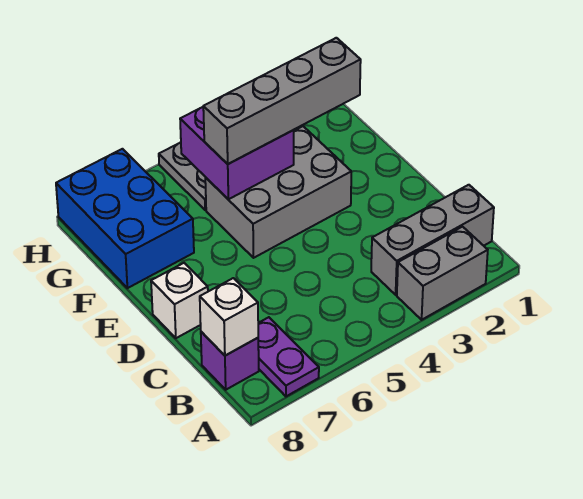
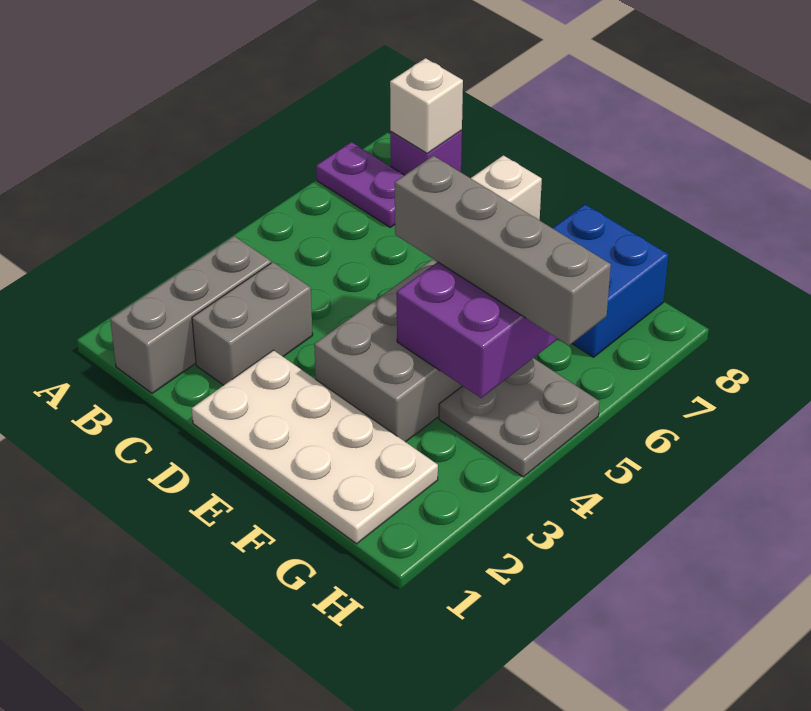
grey 1x2 brick [397,227,488,320] -> grey 1x2 brick moved to [192,262,313,385]
none -> white 2x4 plate [192,350,438,544]
grey 1x4 brick [203,38,361,164] -> grey 1x4 brick turned to [395,156,611,346]
blue 2x3 brick [56,149,194,288] -> blue 2x2 brick [553,204,668,357]

